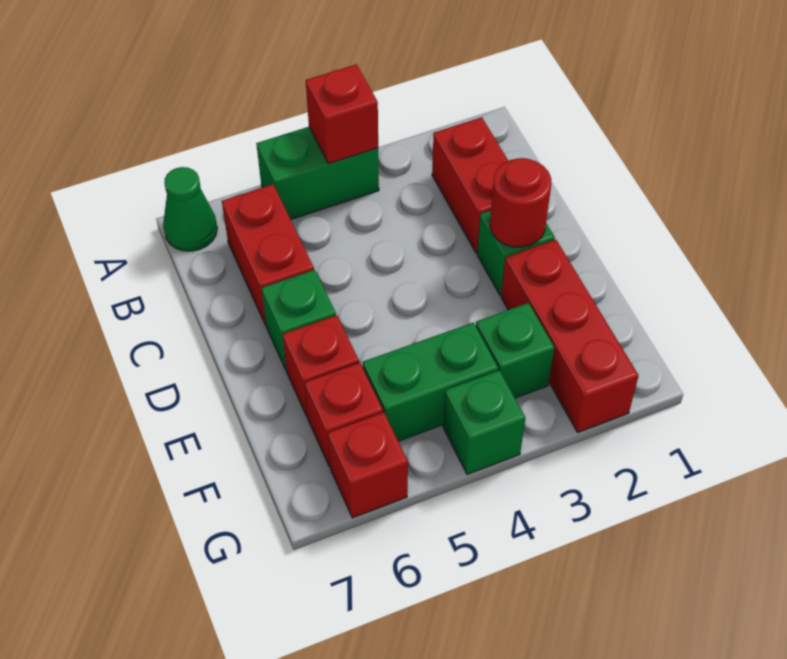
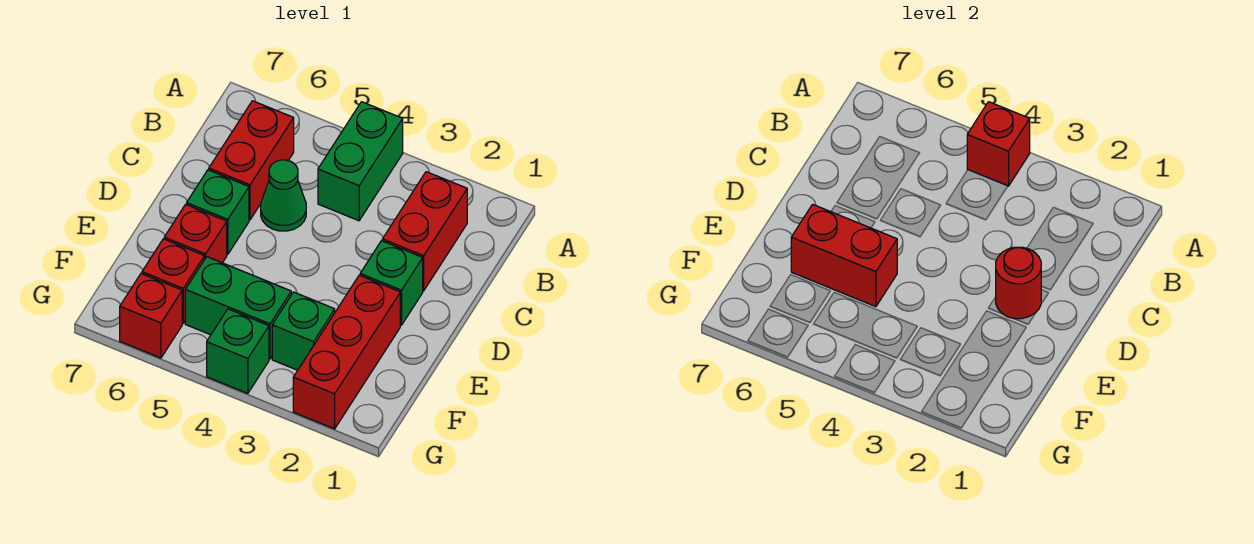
green 1x2 brick [256,127,379,219] -> green 1x2 brick turned to [318,102,403,221]
green 1x1 cone [163,167,217,251] -> green 1x1 cone moved to [261,160,306,231]
none -> red 1x2 brick [791,204,897,307]

